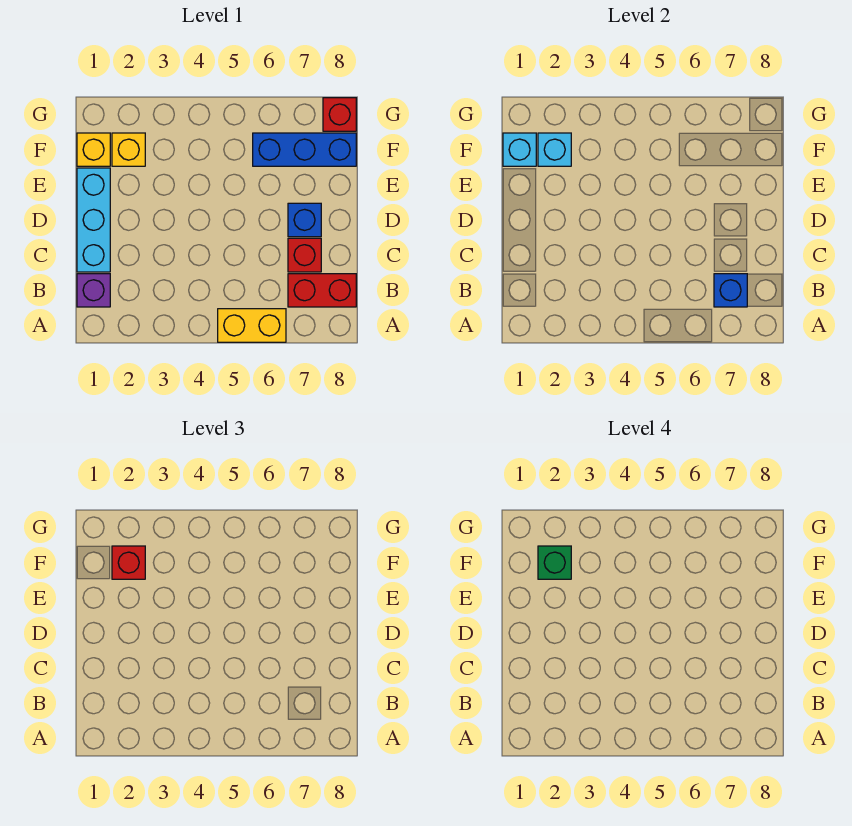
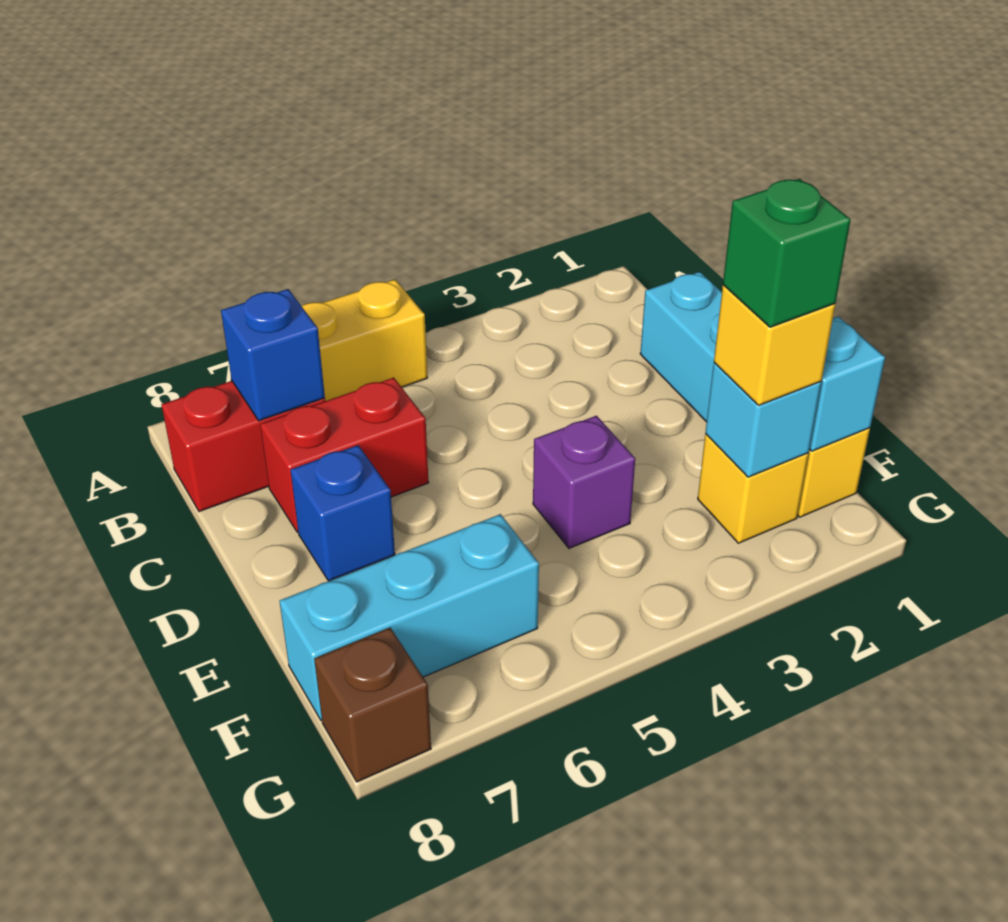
purple 1x1 brick [77,274,110,307] -> purple 1x1 brick moved to [533,416,635,548]
red 1x1 brick [288,238,321,272] -> red 1x2 brick [260,378,429,532]
red 1x1 brick [112,546,145,579] -> yellow 1x1 brick [714,285,835,405]
blue 1x3 brick [253,133,356,166] -> cyan 1x3 brick [280,514,539,720]
red 1x1 brick [323,98,356,131] -> brown 1x1 brick [314,628,431,782]

